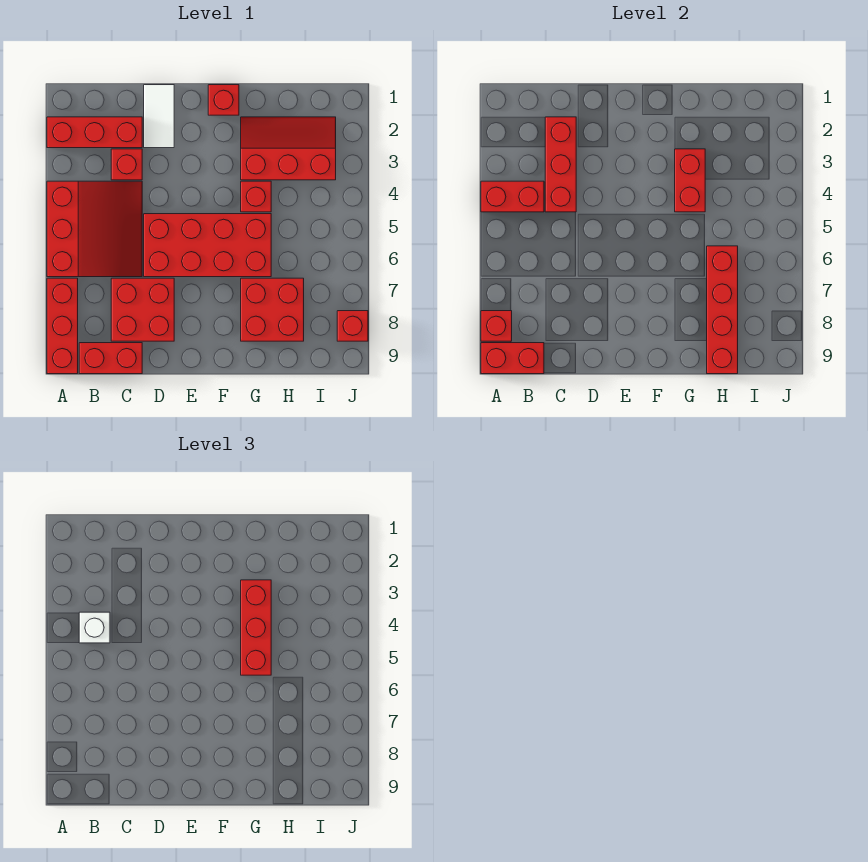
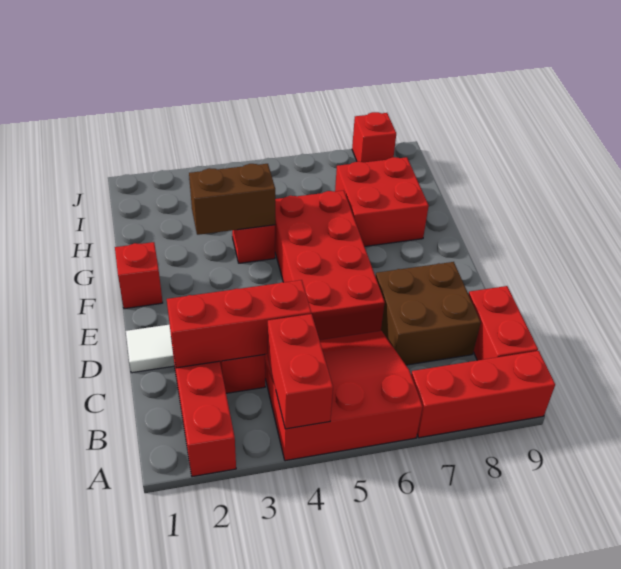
red 1x1 brick [481,311,512,341] -> none
red 1x2 brick [481,343,544,374] -> none
white 1x1 brick [79,612,110,643] -> none
red 2x2 brick [111,278,174,341] -> brown 2x2 brick [375,262,481,365]
red 2x3 slope [241,117,336,180] -> none
red 1x2 brick [675,149,705,212] -> brown 1x2 brick [189,164,275,235]
red 1x3 brick [241,580,271,675] -> none
red 1x4 brick [707,246,738,374] -> none

